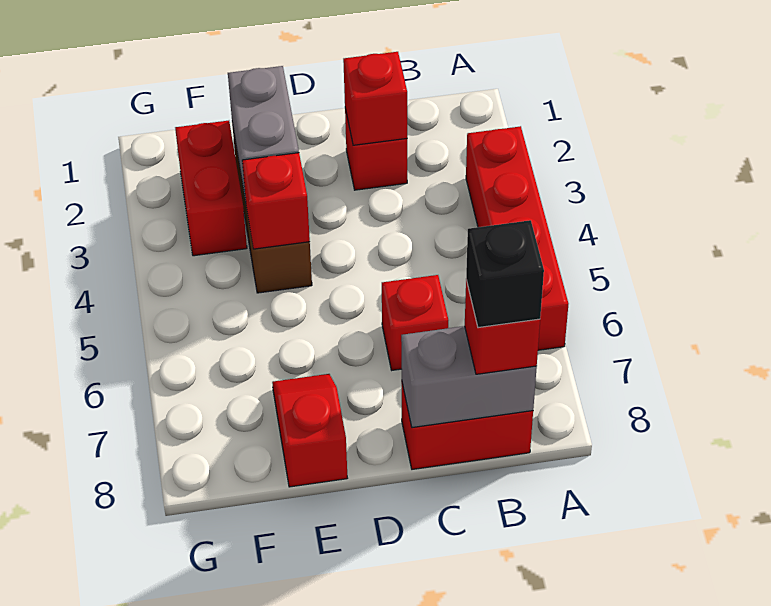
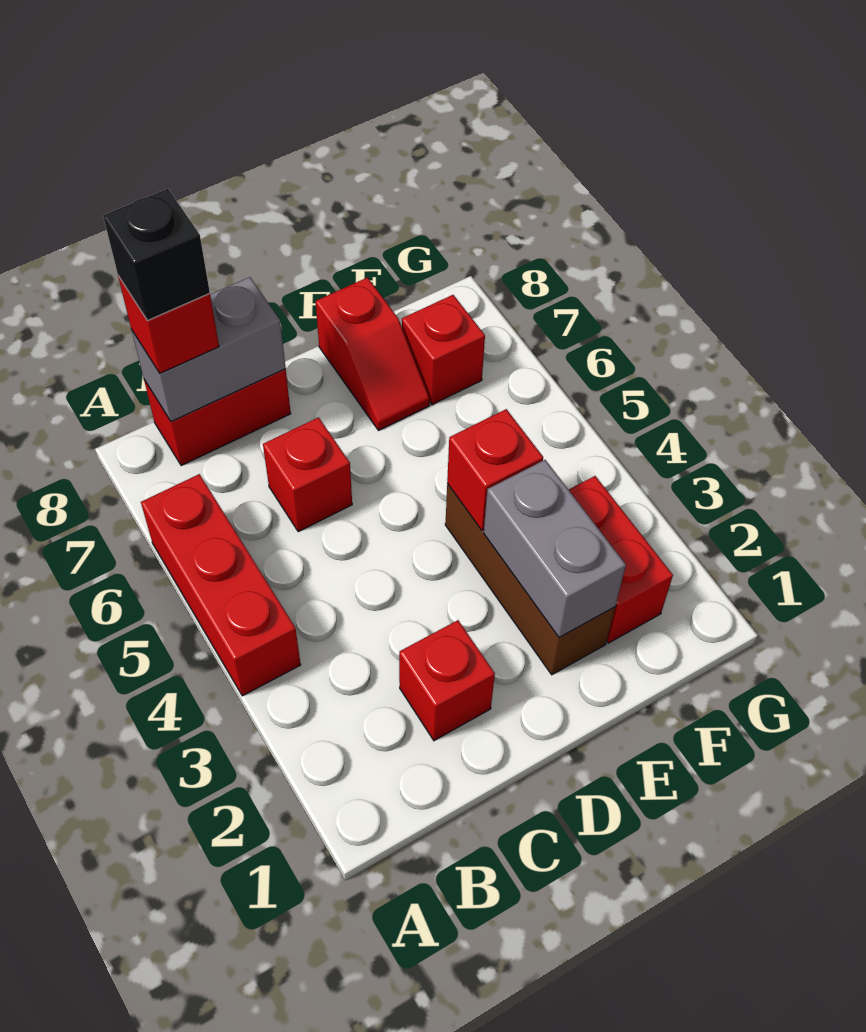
red 1x4 brick [466,126,568,350] -> red 1x3 brick [141,474,301,696]
red 1x1 brick [343,52,407,145] -> red 1x1 brick moved to [402,295,485,405]

